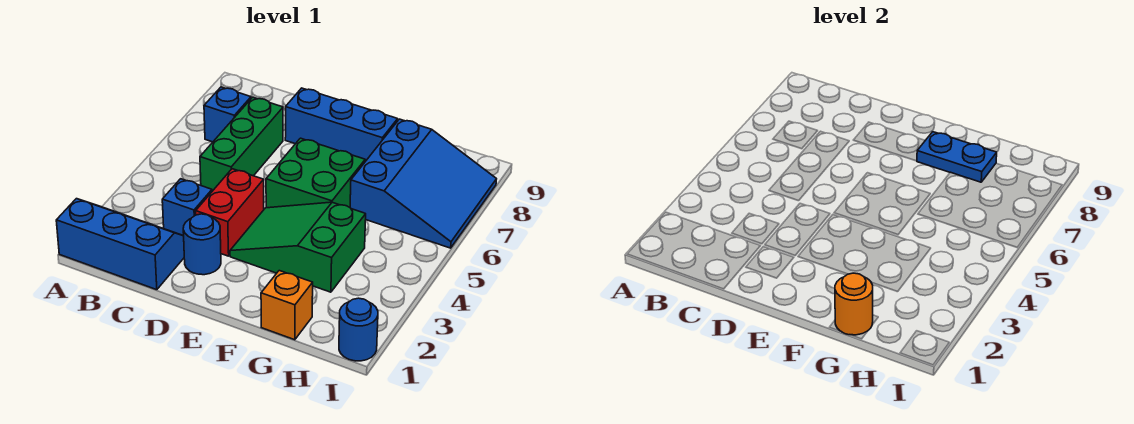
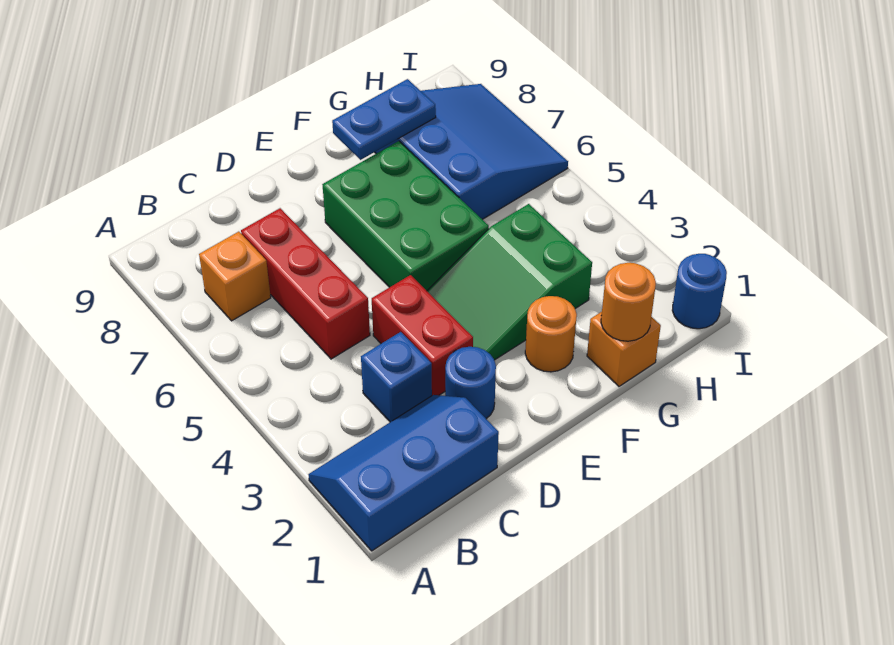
blue 1x1 brick [204,87,251,142] -> orange 1x1 brick [199,232,271,321]
green 1x3 brick [200,97,283,191] -> red 1x3 brick [241,208,370,359]
blue 1x3 brick [285,88,398,162] -> none
green 2x2 brick [266,138,365,208] -> green 2x3 brick [322,141,489,291]
none -> orange 1x1 round brick [525,296,577,372]

